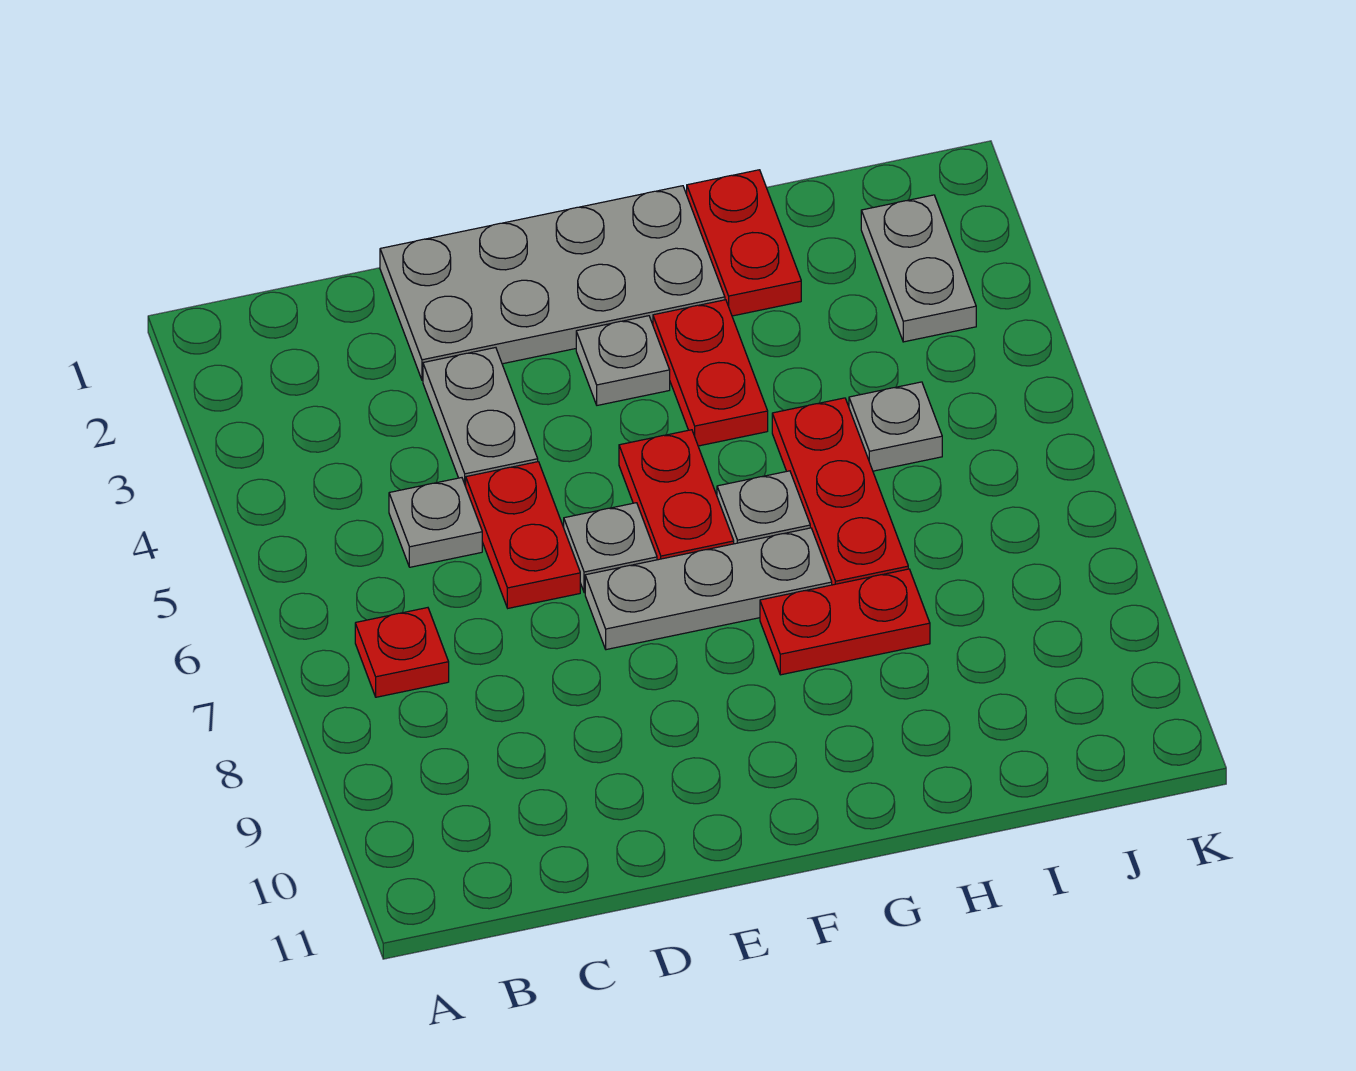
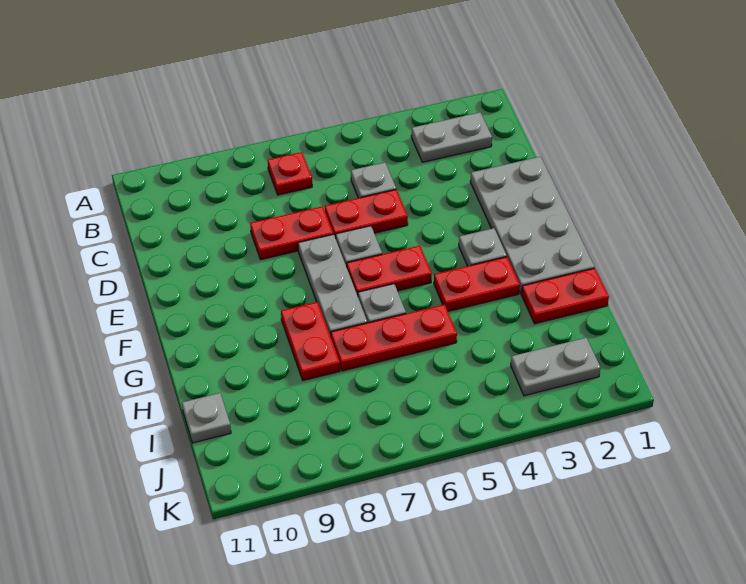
grey 1x2 plate [423,348,538,486] -> grey 1x2 plate moved to [411,112,492,162]
none -> red 1x2 plate [250,206,333,260]
grey 1x1 plate [849,382,942,471] -> grey 1x1 plate moved to [182,393,231,443]

